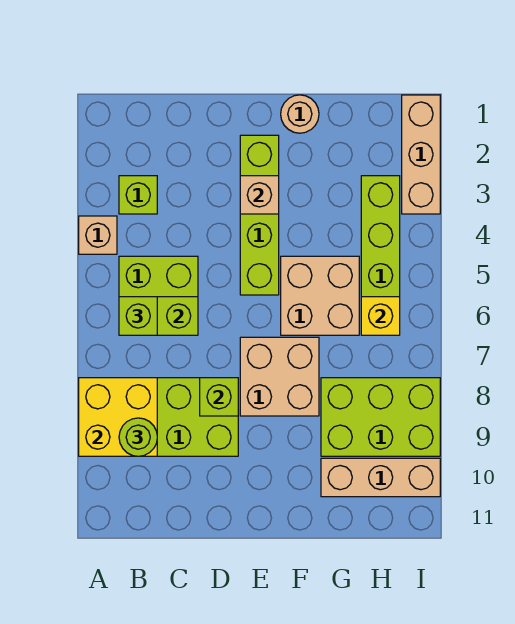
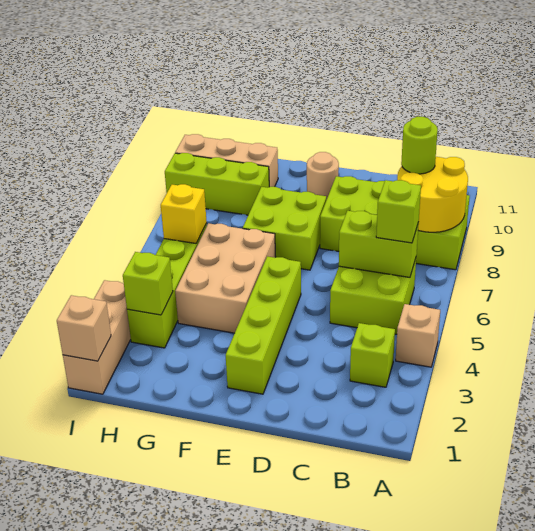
yellow 2x2 brick [79,378,157,456] -> yellow 2x2 round brick [397,157,468,232]
lime 1x1 brick [200,378,238,416] -> lime 1x1 brick moved to [123,252,173,315]
tan 1x1 brick [240,176,279,214] -> tan 1x1 brick moved to [57,295,111,361]
tan 2x2 brick [240,337,319,416] -> lime 2x2 brick [243,187,326,270]
tan 1x1 round brick [281,95,319,133] -> tan 1x1 round brick moved to [307,152,339,200]
tan 2x2 brick [281,256,359,335] -> tan 2x3 brick [175,223,276,333]
lime 2x3 brick [321,378,440,456] -> lime 1x3 brick [165,153,269,215]

